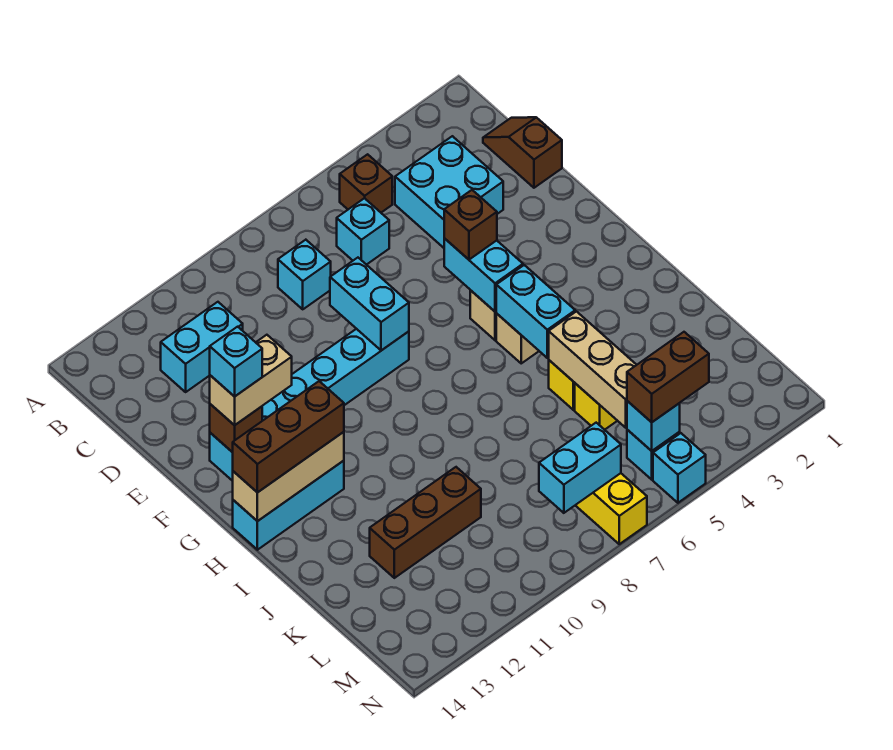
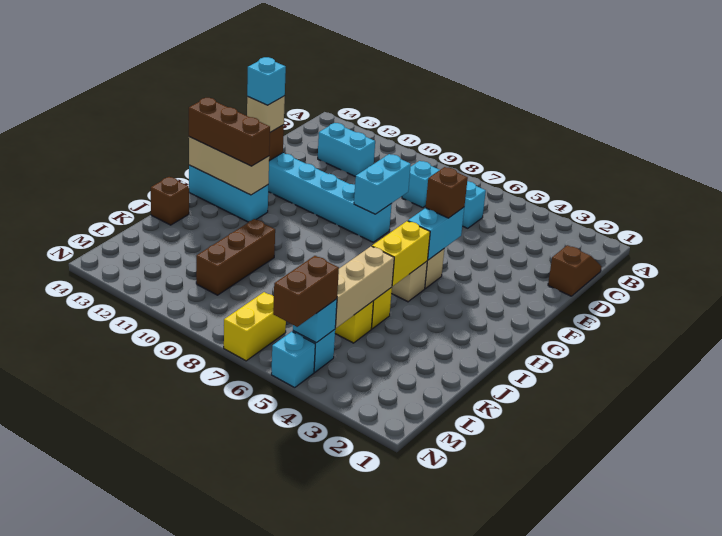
brown 1x1 brick [340,154,392,213] -> brown 1x1 brick moved to [151,177,189,225]
cyan 2x2 brick [395,136,503,248] -> none
tan 1x2 brick [210,335,292,425] -> tan 1x1 brick [247,96,285,132]
cyan 1x2 brick [496,265,575,358] -> yellow 1x2 brick [372,221,430,286]
brown 1x3 brick [370,467,481,578] -> brown 1x3 brick turned to [196,219,275,295]
brown 1x2 brick [627,332,709,422] -> brown 1x2 brick turned to [273,256,339,327]
cyan 1x2 brick [539,423,621,513] -> none

